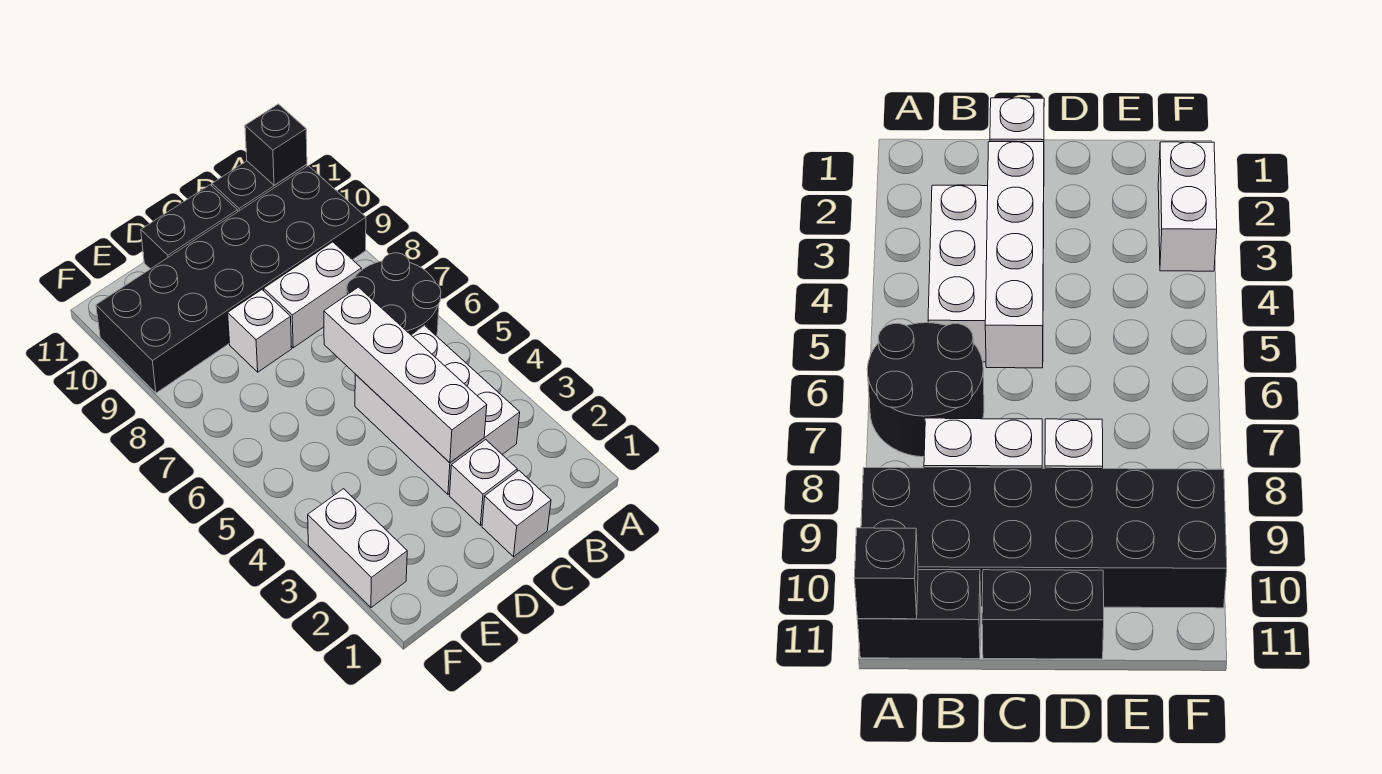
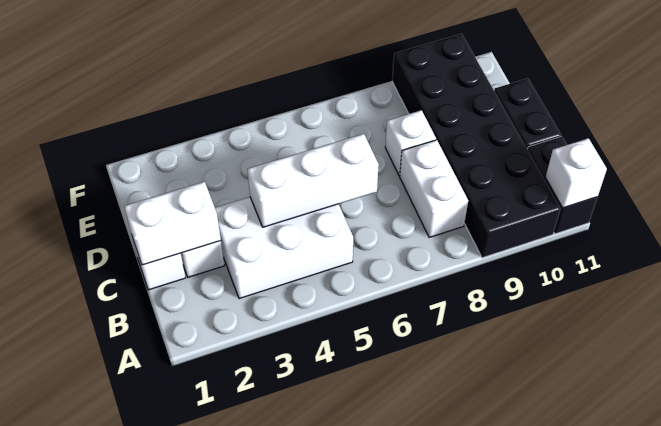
black 2x2 round brick [347,253,441,336] -> none
black 1x1 brick [245,104,307,185] -> white 1x1 brick [545,138,607,208]
white 1x4 brick [324,287,487,463] -> white 1x3 brick [247,134,379,227]
white 1x2 brick [308,489,407,608] -> white 1x2 brick moved to [124,182,221,265]

